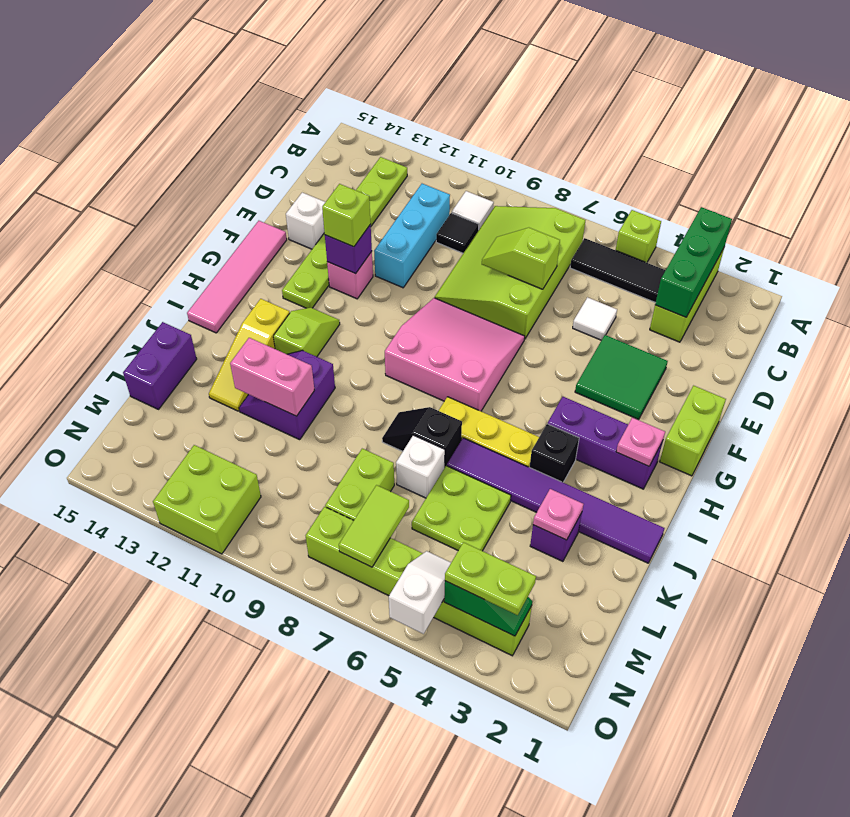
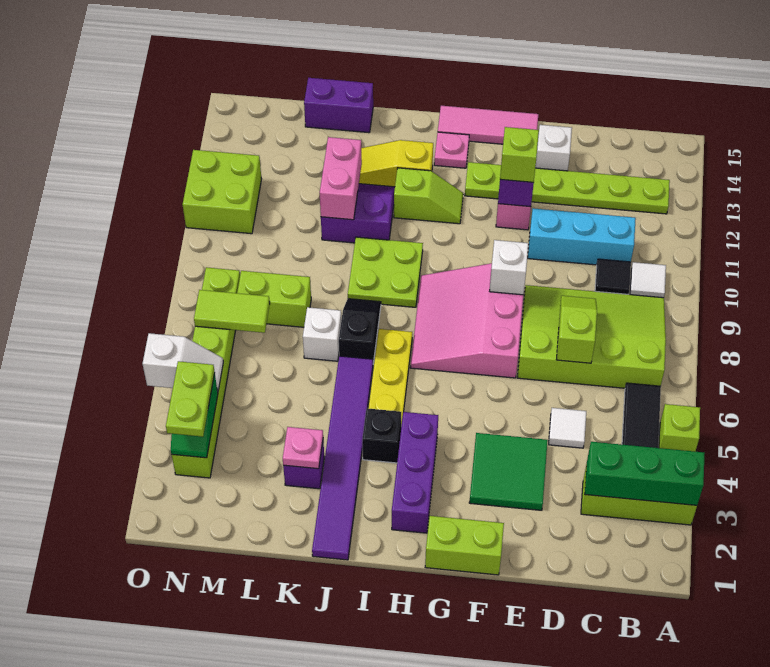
pink 3x3 slope [385,298,525,411] -> pink 3x3 slope turned to [411,263,523,378]
none -> white 1x1 brick [490,240,529,295]
pink 1x4 tile [187,221,287,333] -> pink 1x3 tile [438,106,538,144]
pink 1x1 plate [616,418,665,466] -> pink 1x1 plate moved to [434,132,469,168]
lime 2x2 plate [412,466,511,551] -> lime 2x2 plate moved to [348,237,423,307]

